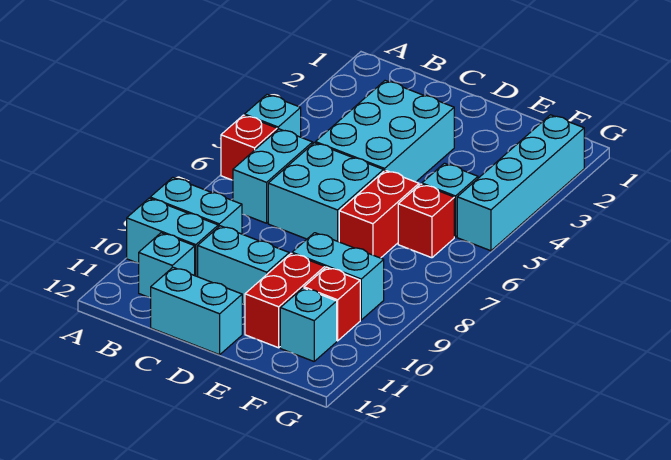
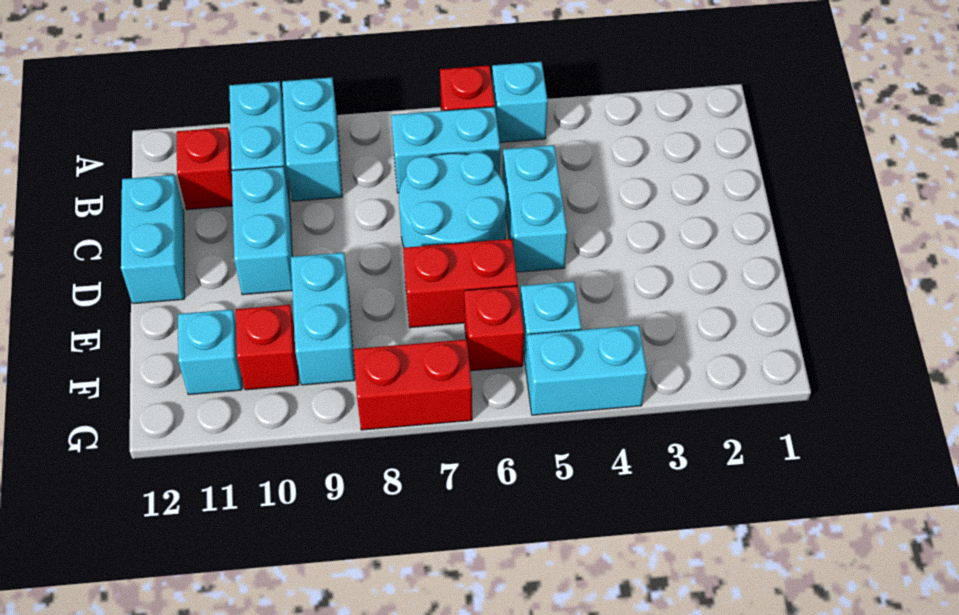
cyan 1x1 brick [139,233,195,298] -> red 1x1 brick [177,127,233,210]
cyan 2x3 brick [315,81,454,182] -> cyan 1x2 brick [503,145,567,272]
cyan 2x2 brick [268,143,384,242] -> cyan 2x2 round brick [399,152,506,248]
red 1x2 brick [245,253,325,348] -> red 1x2 brick moved to [354,340,472,430]
cyan 1x4 brick [457,115,584,251] -> cyan 1x2 brick [526,325,647,415]

